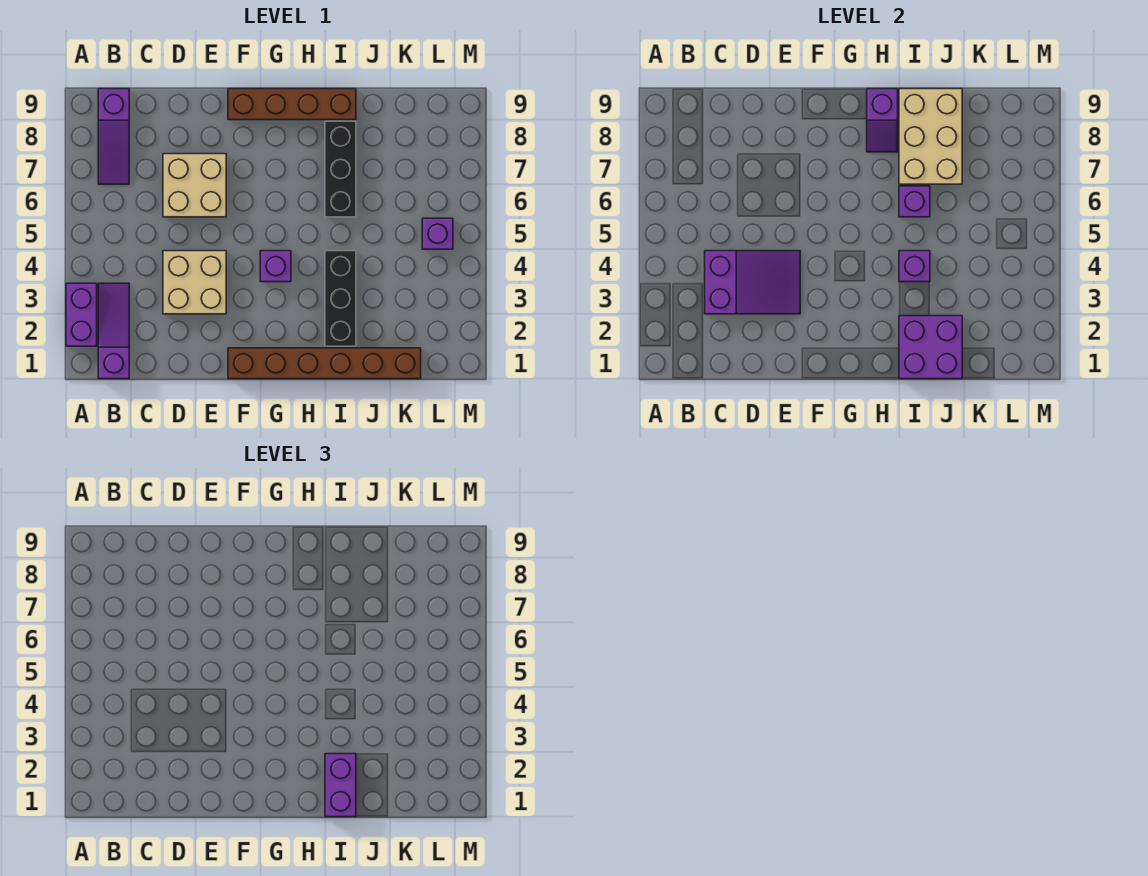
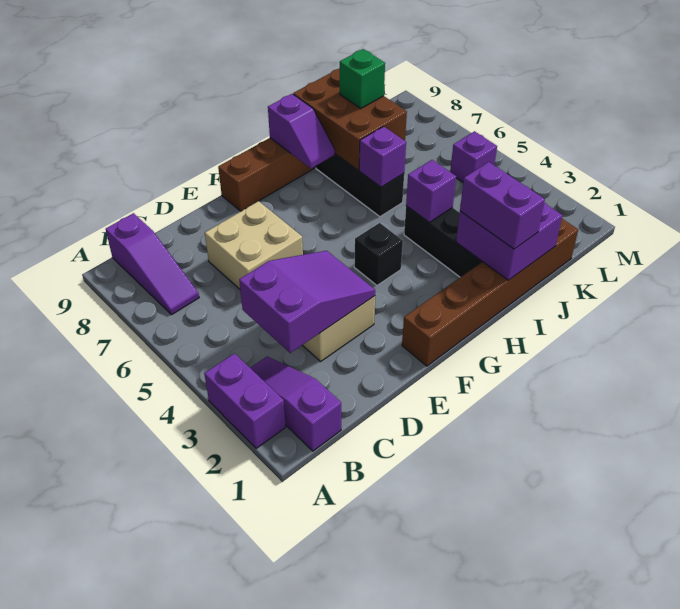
purple 1x1 brick [260,251,291,282] -> black 1x1 brick [354,223,403,285]
tan 2x3 brick [899,89,962,184] -> brown 2x3 brick [293,68,407,170]
none -> green 1x1 brick [340,49,385,108]

